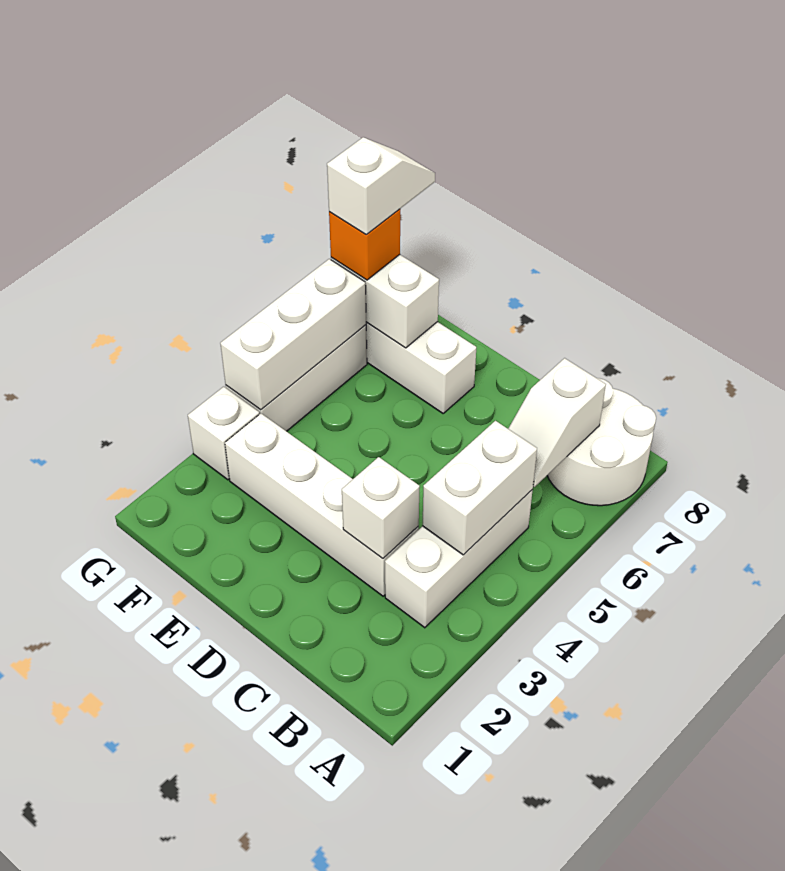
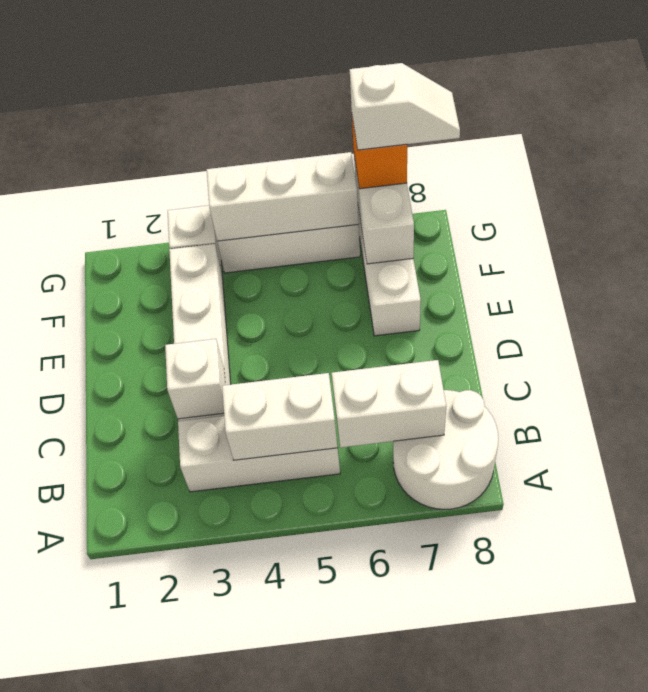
white 1x2 slope [508,358,606,487] -> white 1x2 brick [332,360,446,447]

